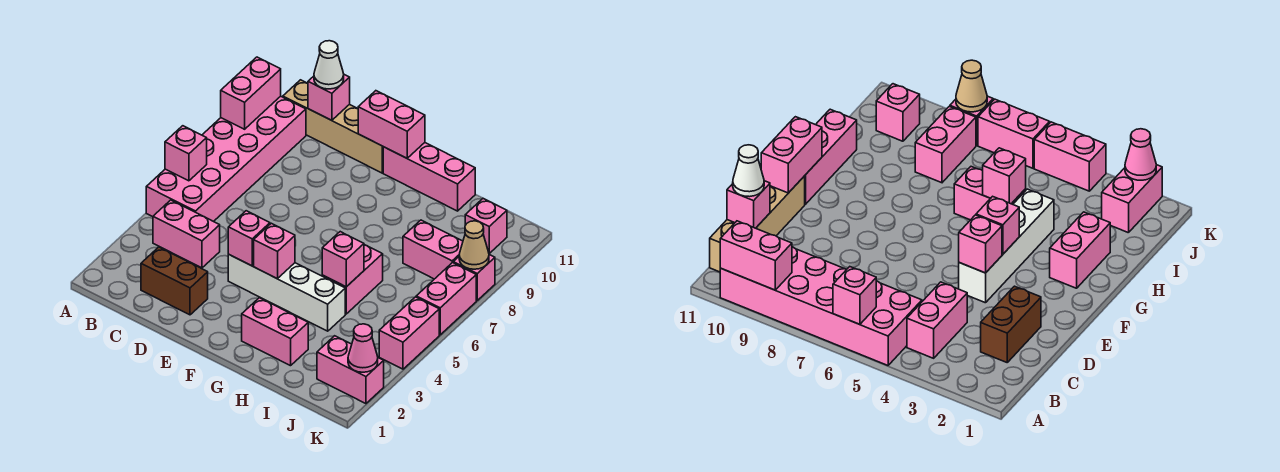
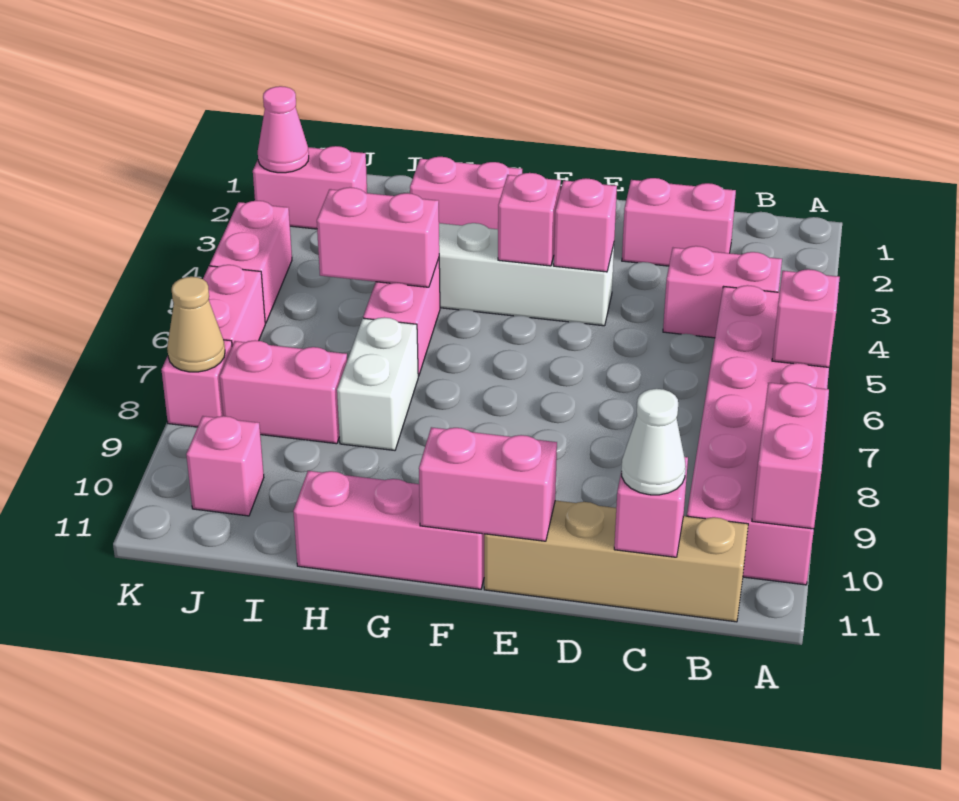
brown 1x2 brick [141,247,208,315] -> pink 1x2 brick [622,178,736,266]
pink 1x1 brick [322,232,364,287] -> pink 1x2 brick [317,187,439,287]
none -> white 1x2 brick [337,317,418,450]

